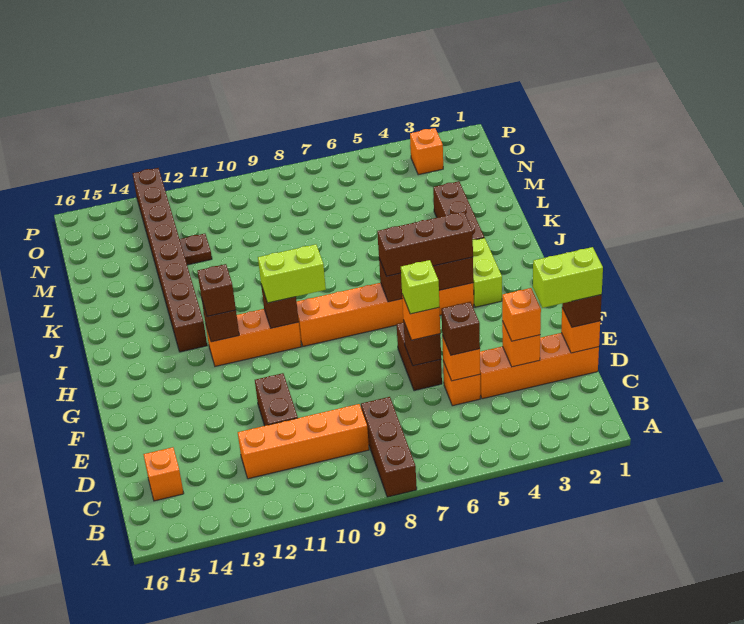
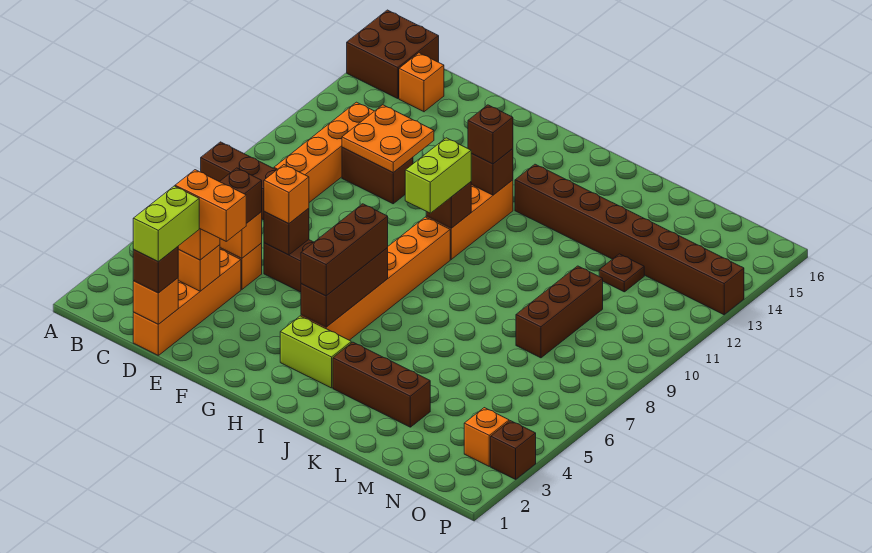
none -> brown 2x2 brick [347,10,439,99]
none -> orange 1x2 brick [175,170,246,241]
none -> orange 2x2 plate [342,105,434,172]
lime 1x1 brick [401,260,439,314] -> none
none -> brown 1x3 brick [516,266,603,358]
none -> brown 1x1 brick [491,421,536,479]

